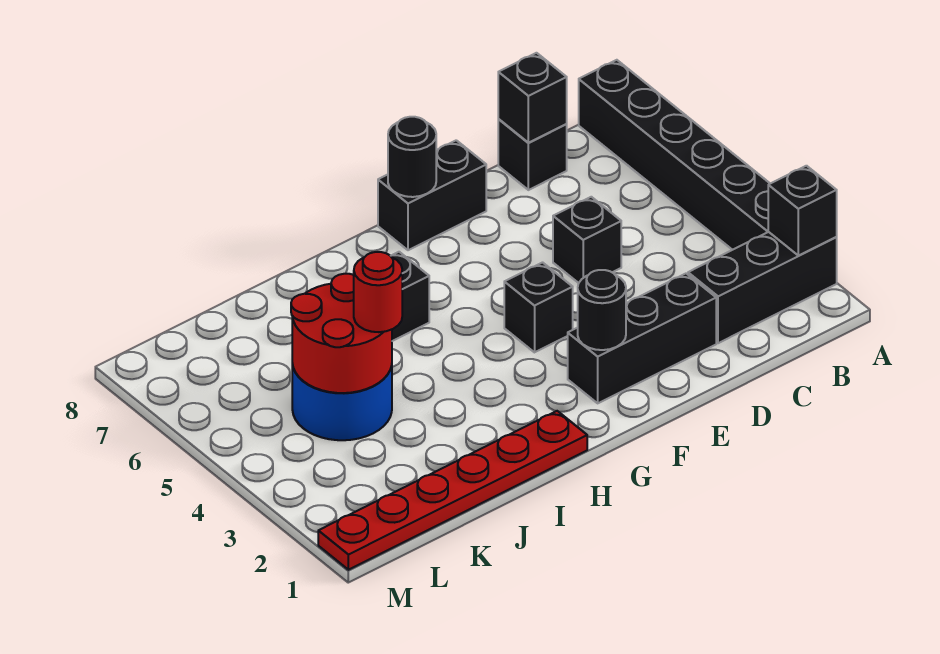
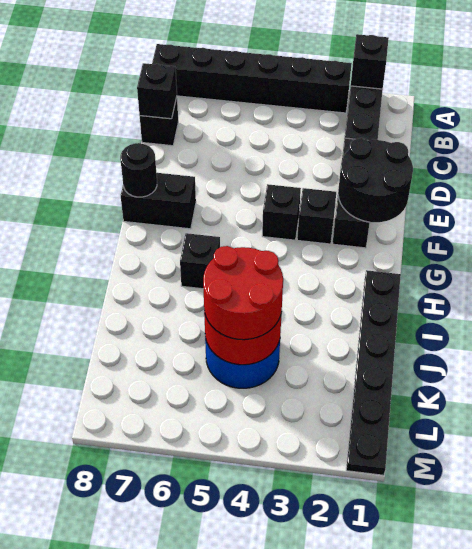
black 1x1 brick [553,197,621,283] -> black 1x1 brick moved to [297,188,336,244]
black 1x2 brick [378,140,486,250] -> black 1x2 brick turned to [121,173,196,229]
black 1x1 round brick [578,270,626,350] -> black 2x2 round brick [338,138,413,222]
red 1x6 plate [318,411,587,570] -> black 1x6 plate [346,270,401,475]
red 1x1 round brick [354,252,402,332] -> red 2x2 round brick [203,246,283,340]

